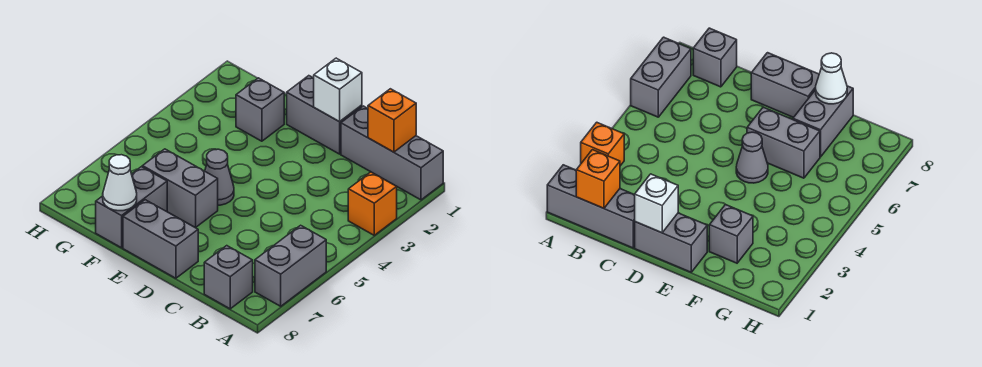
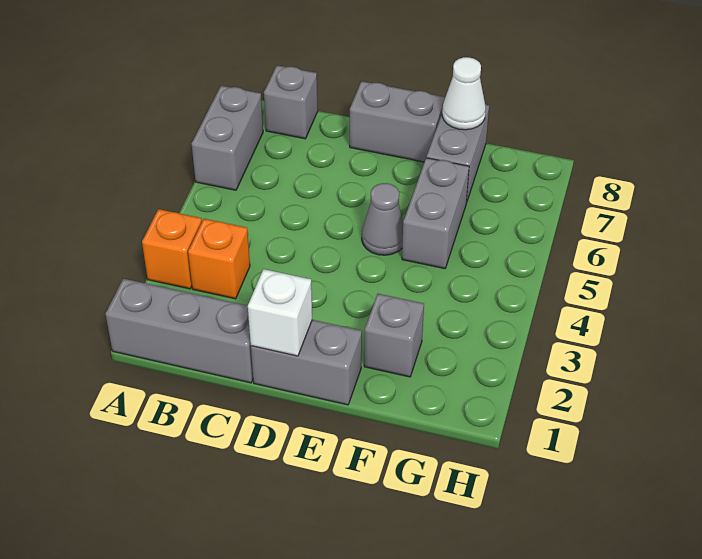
orange 1x1 brick [368,89,416,152] -> orange 1x1 brick moved to [188,219,250,299]
grey 1x2 brick [142,149,218,228] -> grey 1x2 brick turned to [402,158,469,269]

